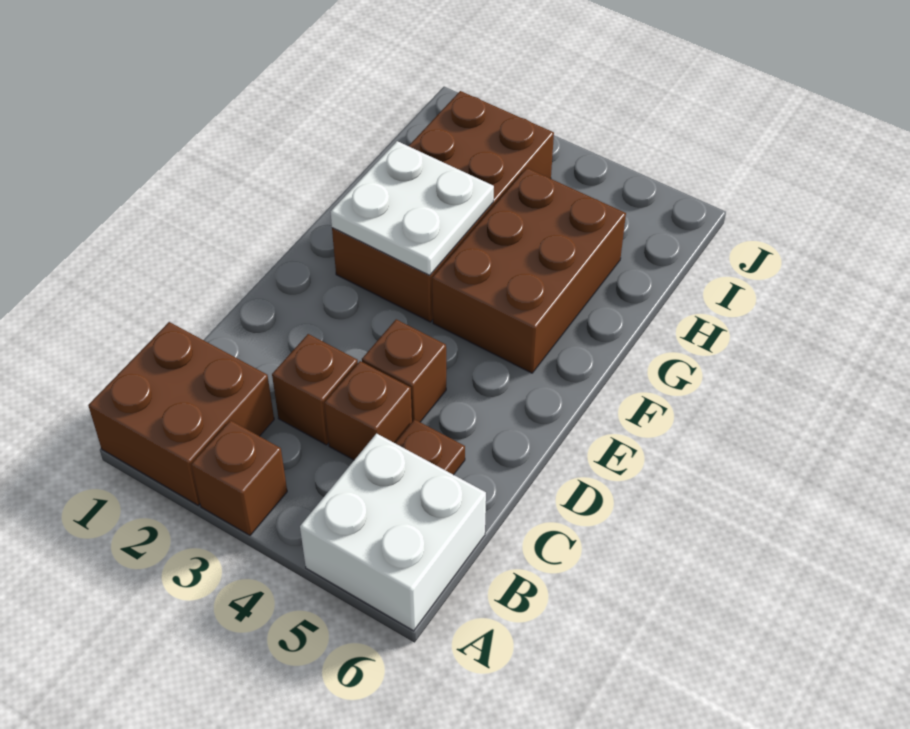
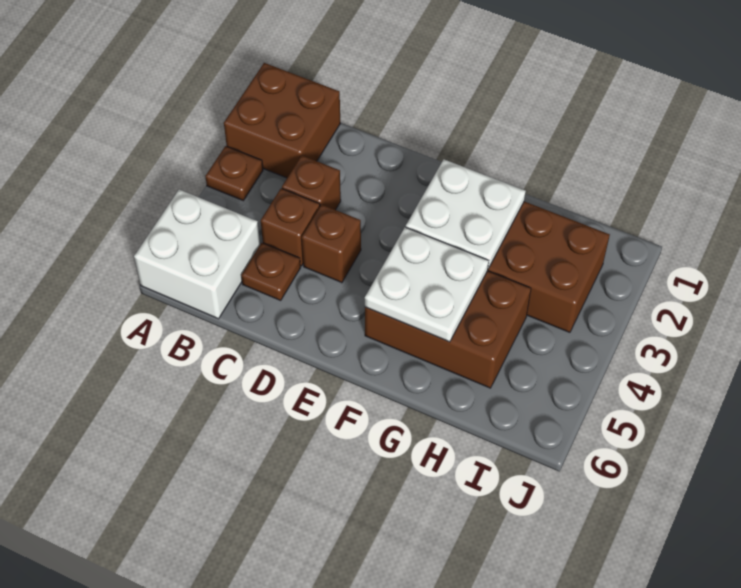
brown 1x1 brick [191,420,287,535] -> brown 1x1 plate [205,146,263,201]
none -> white 2x2 plate [365,227,489,342]

